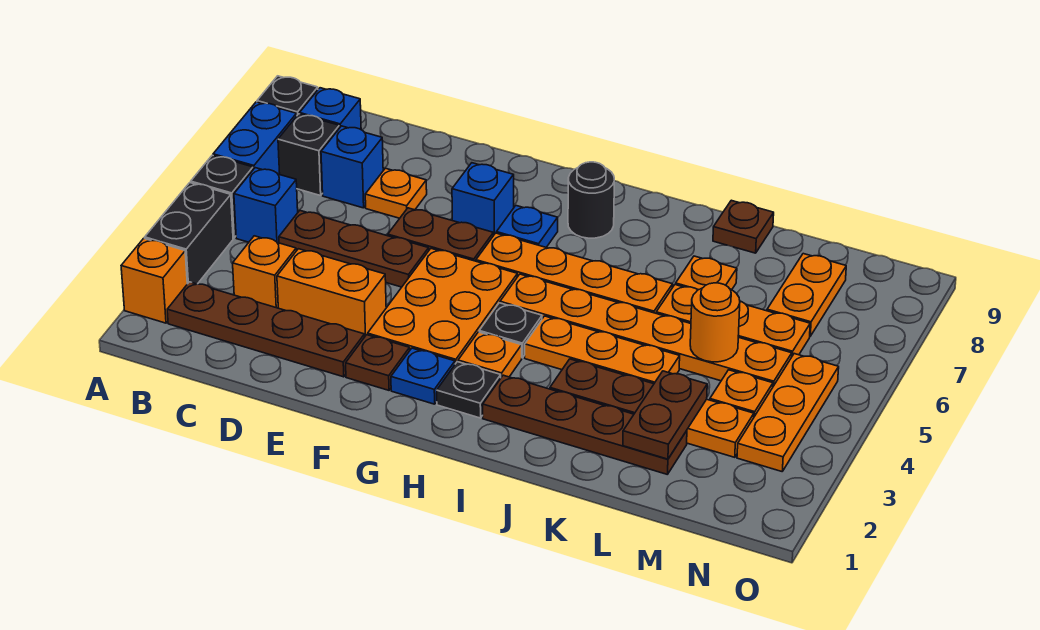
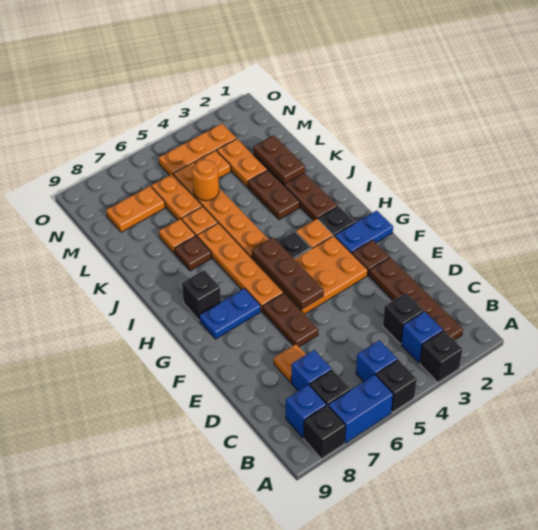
orange 1x1 brick [121,238,187,323] -> none
black 1x2 brick [145,183,233,284] -> black 1x1 brick [420,331,462,382]
orange 1x1 brick [233,236,296,308] -> black 1x1 brick [383,293,424,344]
brown 1x3 plate [279,211,429,287] -> brown 1x3 plate moved to [252,237,324,309]
orange 1x2 brick [277,249,386,337] -> none
blue 1x1 brick [452,163,514,236] -> blue 1x1 brick moved to [401,312,443,363]
blue 1x1 plate [391,348,455,404] -> blue 1x2 plate [335,210,393,253]
blue 1x1 plate [496,206,558,247] -> blue 1x2 plate [199,288,261,339]
black 1x1 round brick [568,162,614,238] -> black 1x1 brick [182,270,221,320]
orange 1x3 plate [525,316,680,384] -> none
brown 1x1 plate [713,200,774,253] -> brown 1x1 plate moved to [175,236,212,271]
brown 1x2 plate [623,371,707,459] -> brown 1x2 plate turned to [253,135,305,184]

